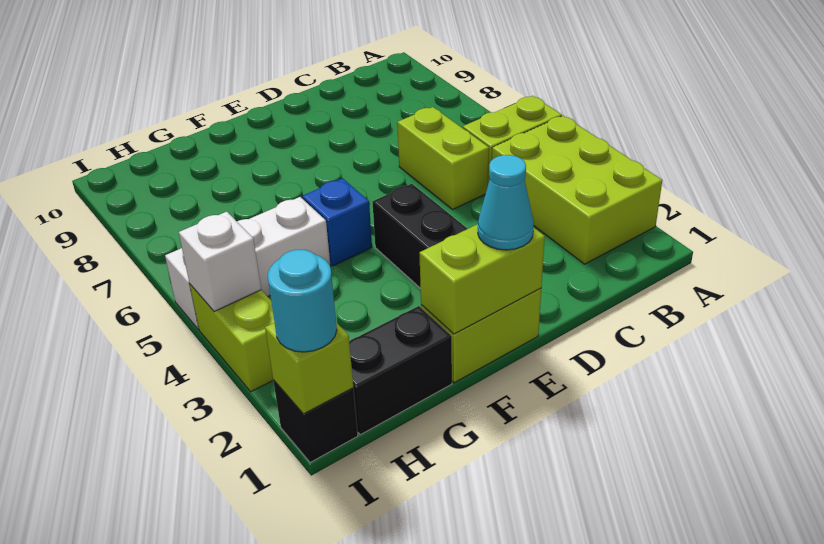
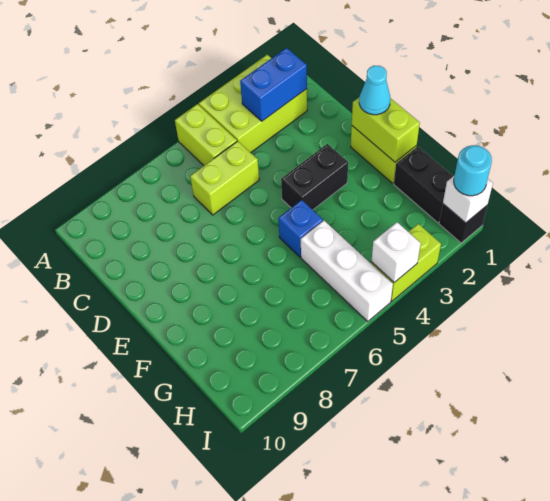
none -> blue 1x2 brick [240,48,307,121]
lime 1x1 brick [265,323,353,414] -> white 1x1 brick [443,176,493,223]

